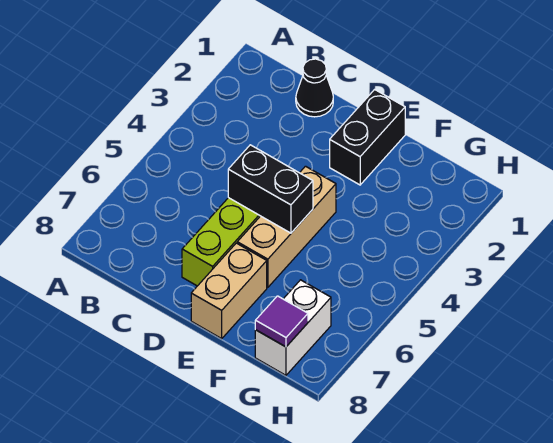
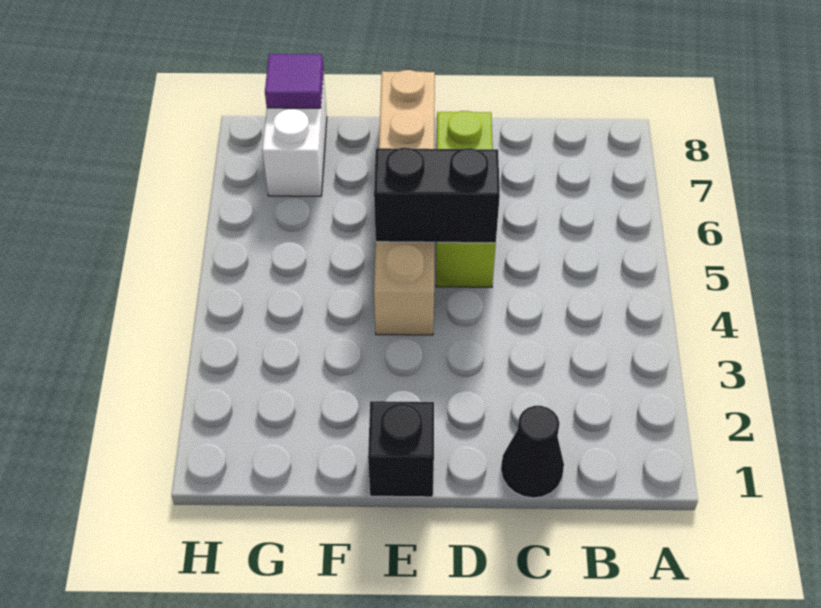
black 1x2 brick [330,89,405,185] -> black 1x1 brick [368,401,434,497]

